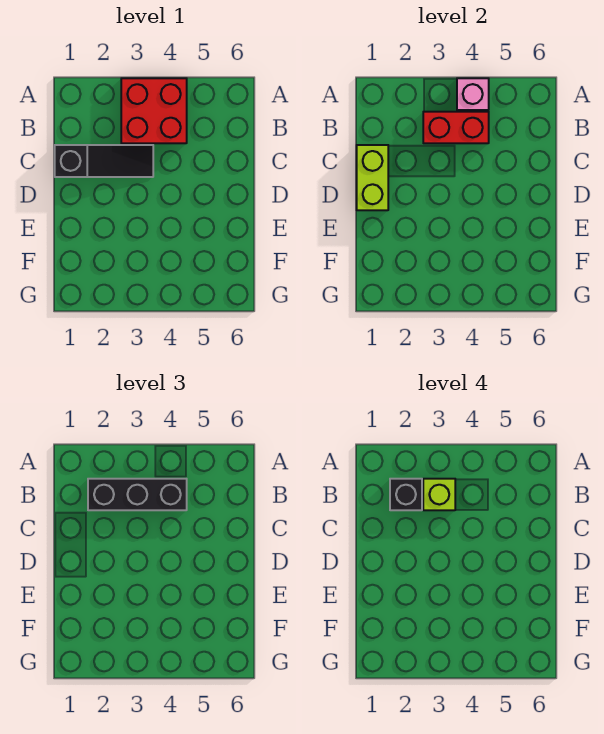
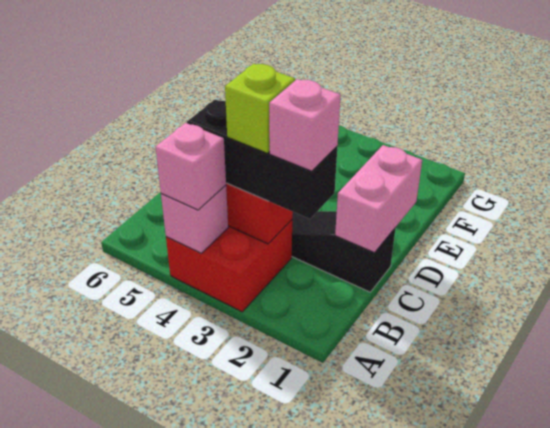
none -> pink 1x1 brick [156,123,226,210]
black 1x1 brick [390,479,422,510] -> pink 1x1 brick [269,79,341,171]
lime 1x2 brick [357,145,388,210] -> pink 1x2 brick [335,145,422,253]

